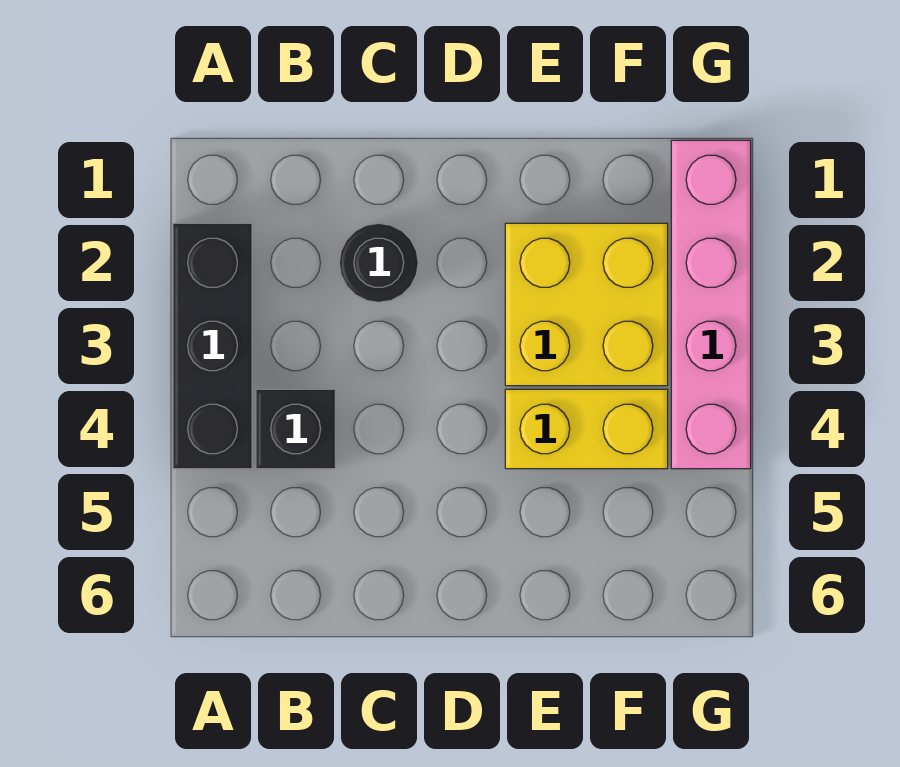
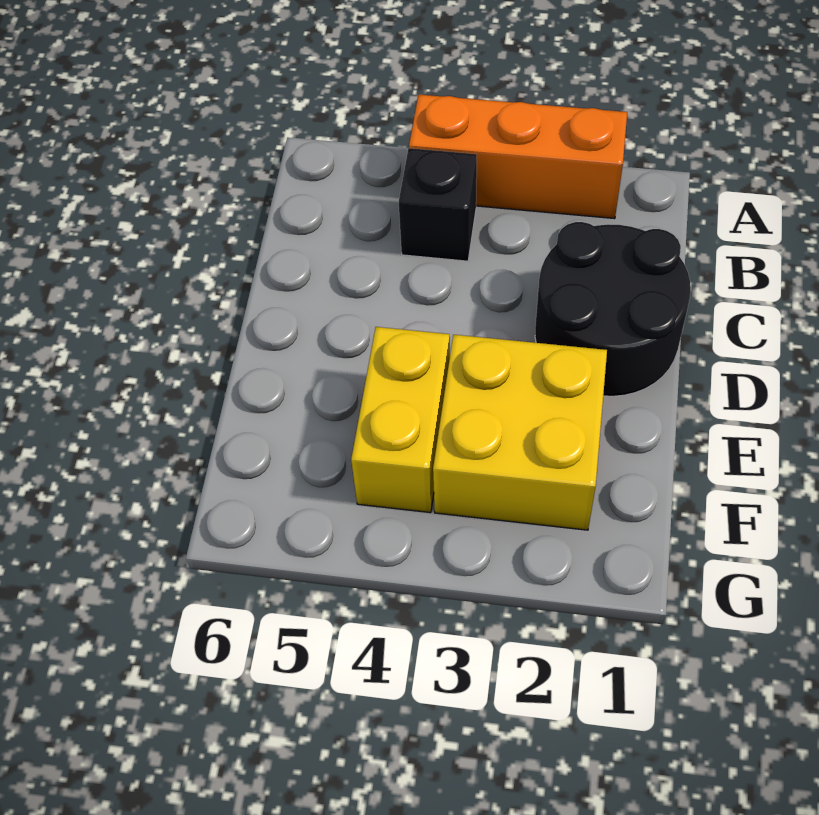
black 1x3 brick [173,223,252,469] -> orange 1x3 brick [409,95,627,219]
black 1x1 round brick [339,223,418,302] -> black 2x2 round brick [535,222,691,396]
pink 1x4 brick [671,140,751,469] -> none

